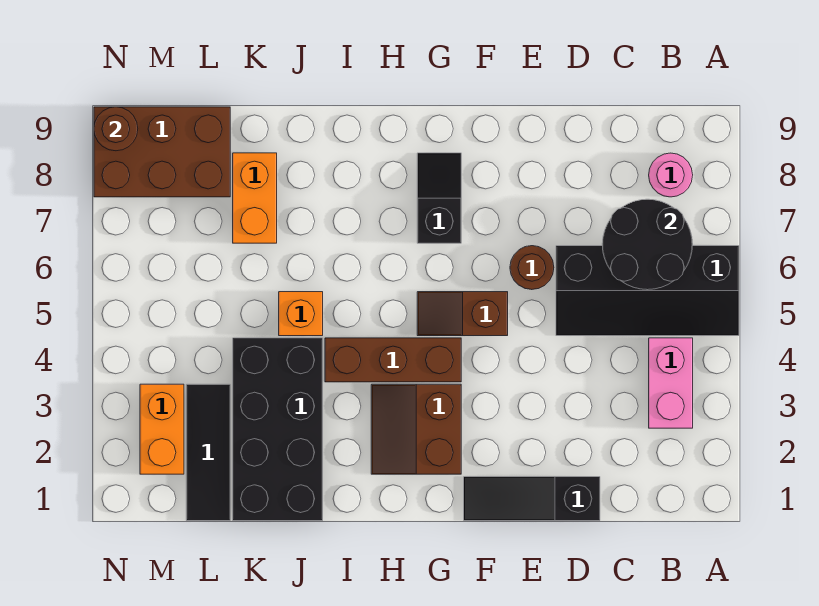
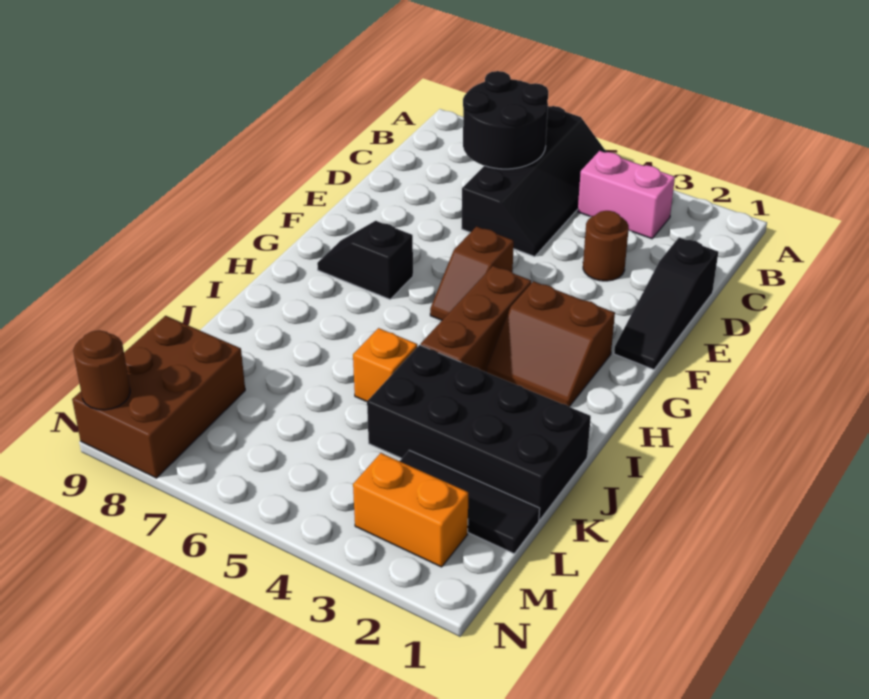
pink 1x1 round brick [649,153,693,197] -> none
brown 1x1 round brick [510,246,554,290] -> brown 1x1 round brick moved to [583,211,629,281]
orange 1x2 brick [233,153,277,243] -> none

